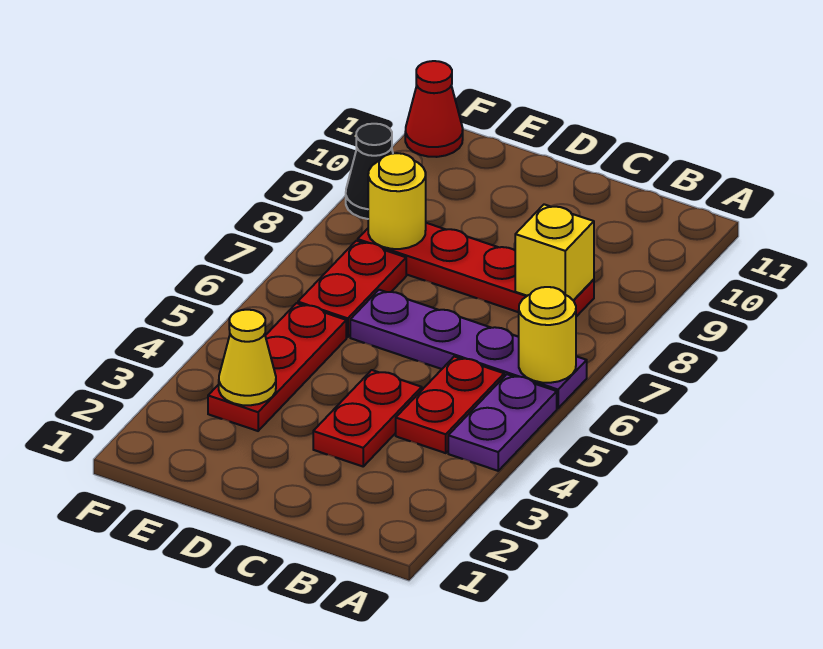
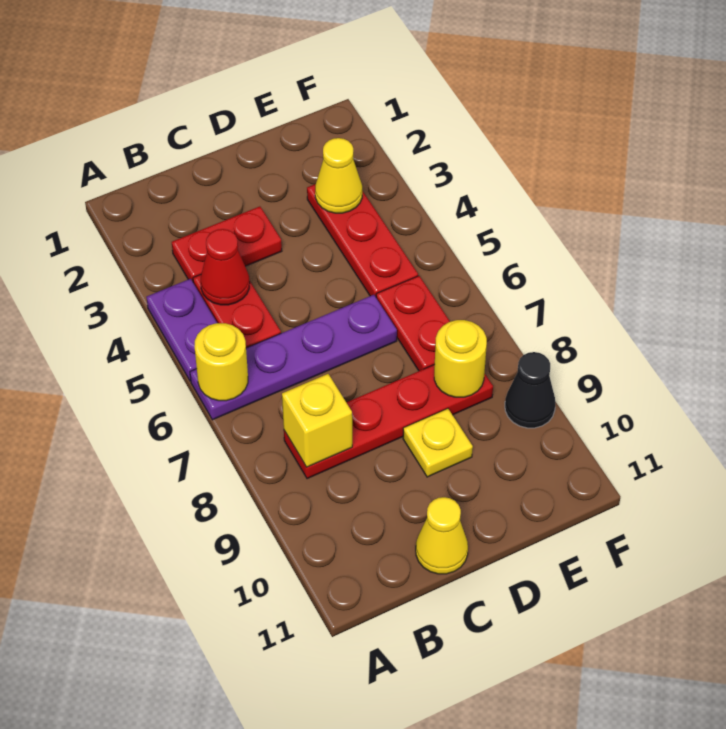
red 1x2 plate [313,370,422,466] -> red 1x2 plate turned to [172,206,282,282]
none -> yellow 1x1 cone [416,497,468,574]
none -> yellow 1x1 plate [403,408,473,477]
red 1x1 cone [405,61,463,157] -> red 1x1 cone moved to [201,229,250,305]

